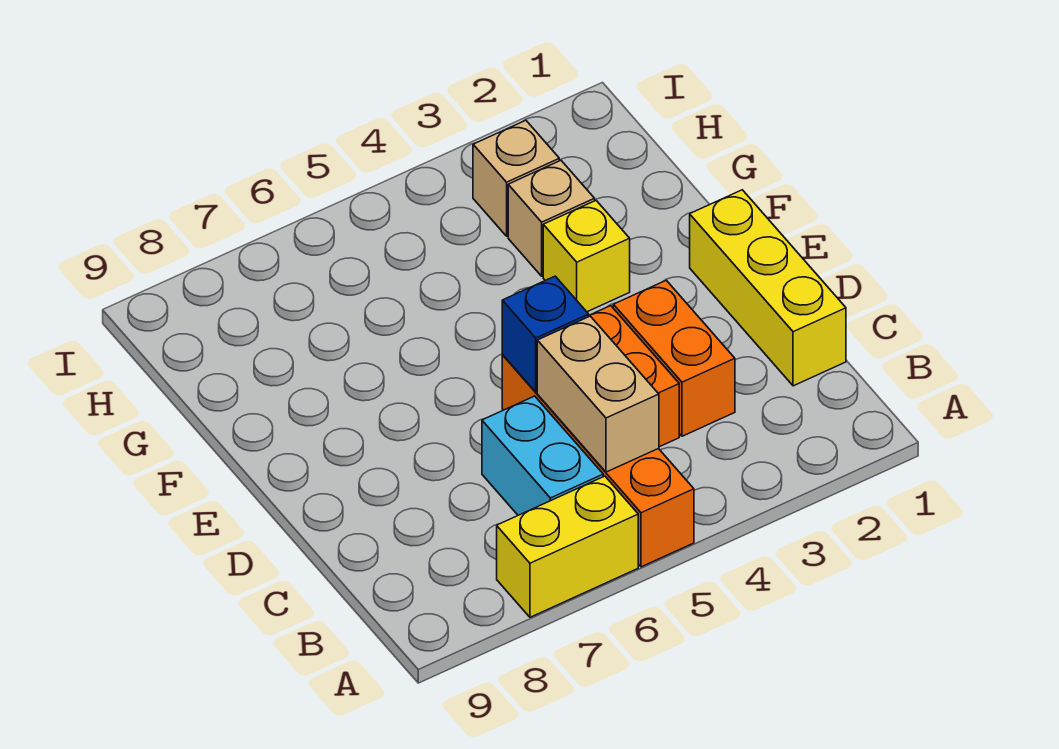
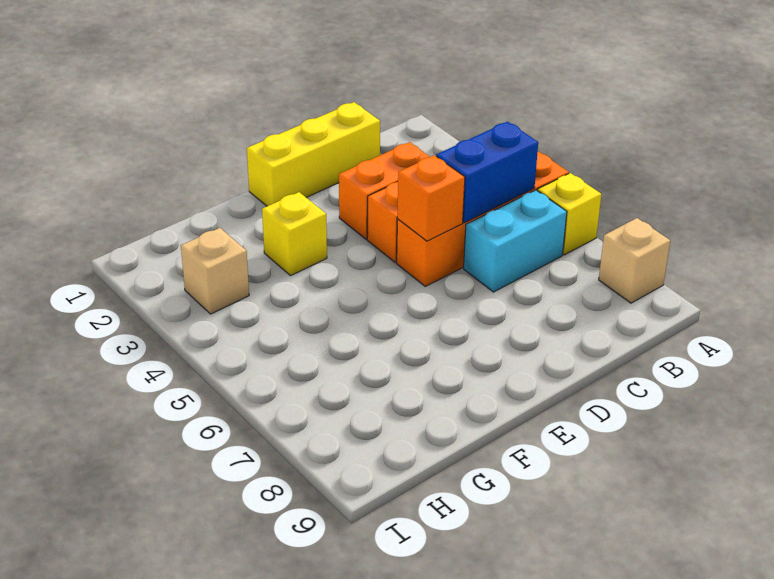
yellow 1x2 brick [497,476,638,617] -> yellow 1x1 brick [538,173,601,255]
tan 1x2 brick [537,316,659,472] -> blue 1x2 brick [436,122,538,223]
blue 1x1 brick [502,276,589,392] -> orange 1x1 brick [397,155,465,241]
tan 1x1 brick [508,161,595,276] -> tan 1x1 brick moved to [599,218,670,303]

